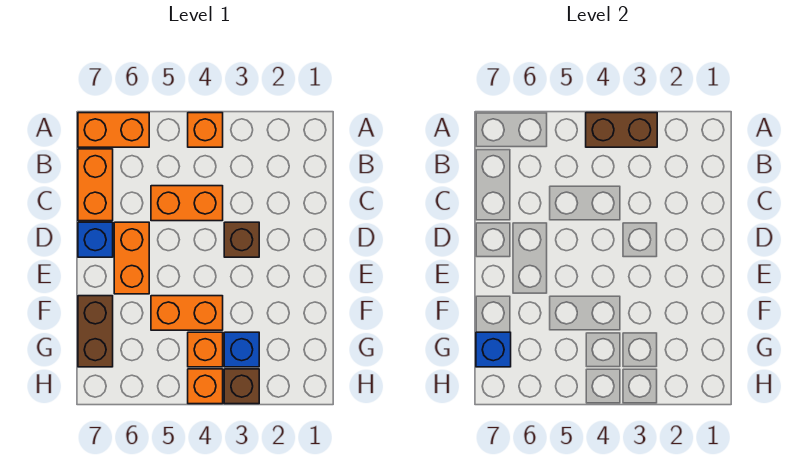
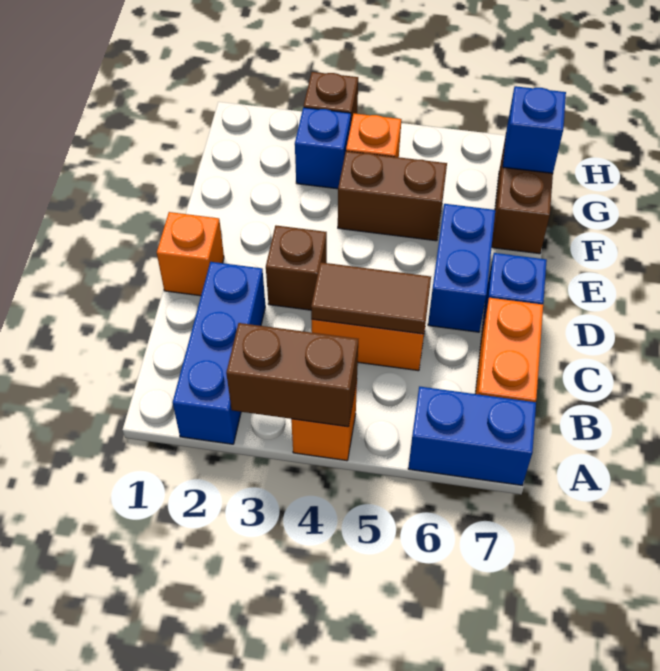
none -> blue 1x3 brick [173,262,265,444]
orange 1x2 brick [78,113,149,147] -> blue 1x2 brick [408,386,536,485]
none -> brown 1x2 tile [311,262,431,334]
orange 1x2 brick [114,222,149,294] -> blue 1x2 brick [428,204,495,332]
orange 1x2 brick [151,296,223,330] -> brown 1x2 brick [338,151,447,241]
orange 1x1 brick [188,369,223,404] -> orange 1x1 brick moved to [157,212,224,296]

